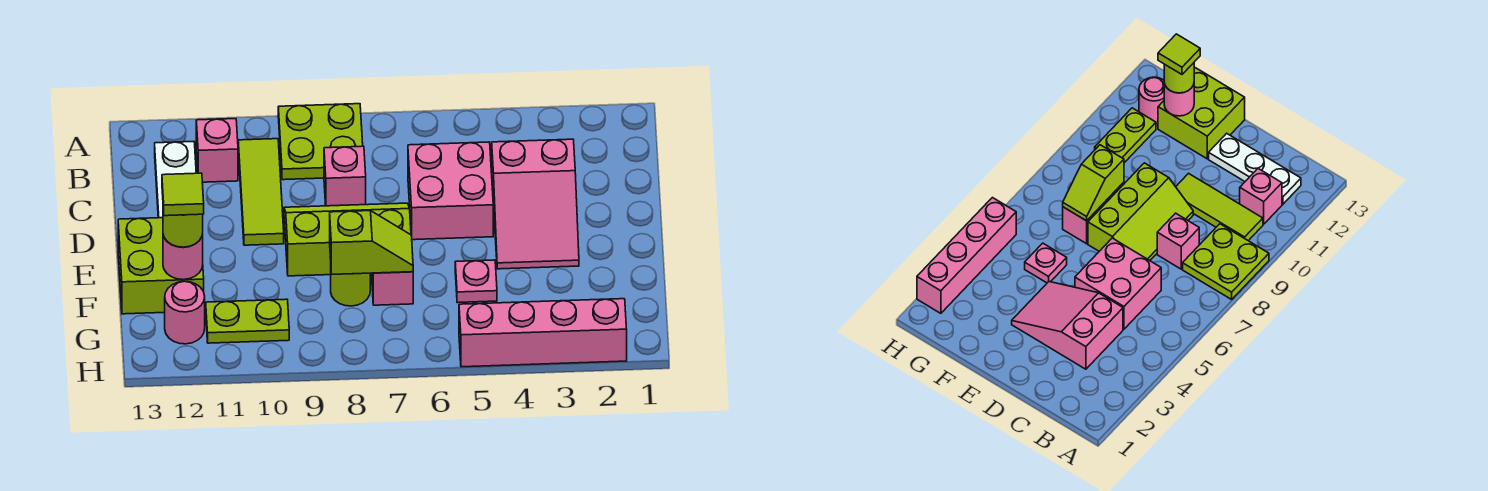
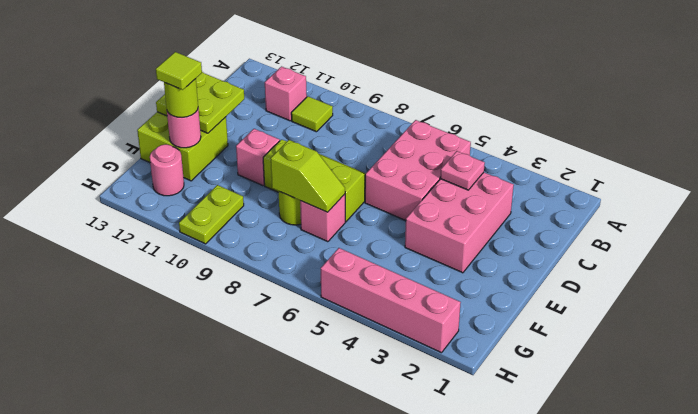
lime 2x2 plate [278,104,363,180] -> lime 2x2 plate moved to [156,72,244,133]
lime 1x3 tile [238,139,284,245] -> lime 1x1 tile [291,96,333,132]
white 1x3 plate [155,142,196,218] -> none
pink 2x3 slope [492,139,579,269] -> pink 2x3 brick [405,172,514,273]
pink 2x2 brick [408,142,493,240] -> pink 2x3 brick [365,120,471,220]
pink 1x1 brick [324,146,366,206] -> pink 1x1 brick moved to [236,129,280,186]
pink 1x1 plate [455,260,497,303] -> pink 1x1 plate moved to [440,151,485,190]
lime 1x2 plate [206,299,289,343] -> lime 1x2 plate turned to [179,185,244,244]

